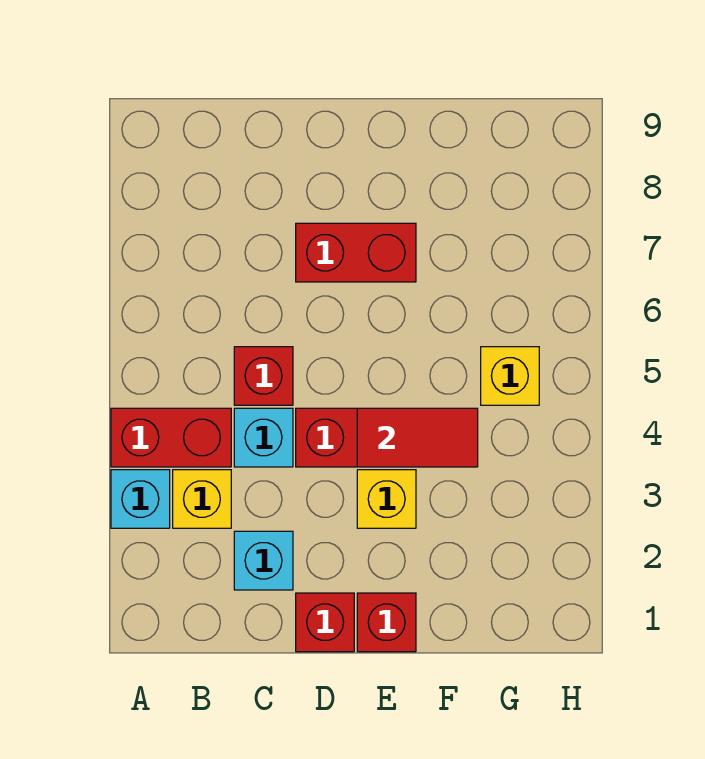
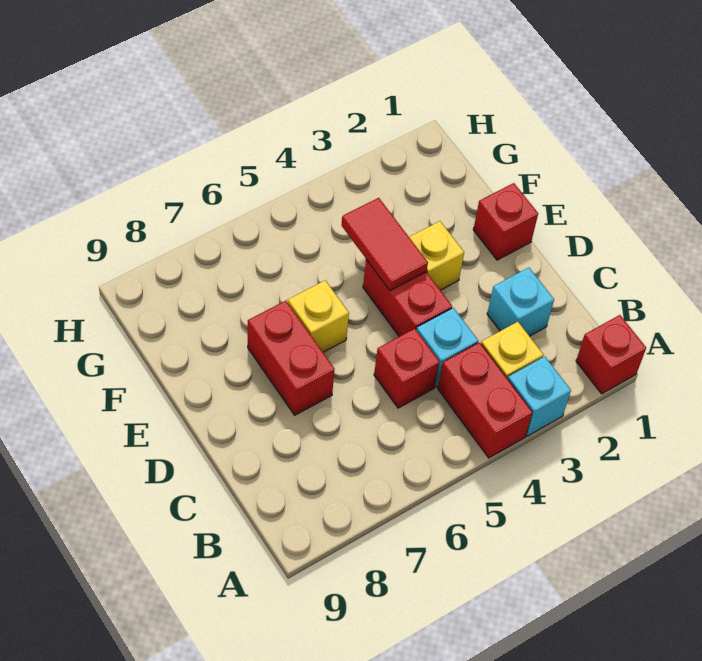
red 1x1 brick [296,593,354,652] -> red 1x1 brick moved to [576,315,646,394]
yellow 1x1 brick [481,347,539,405] -> yellow 1x1 brick moved to [288,280,349,352]

